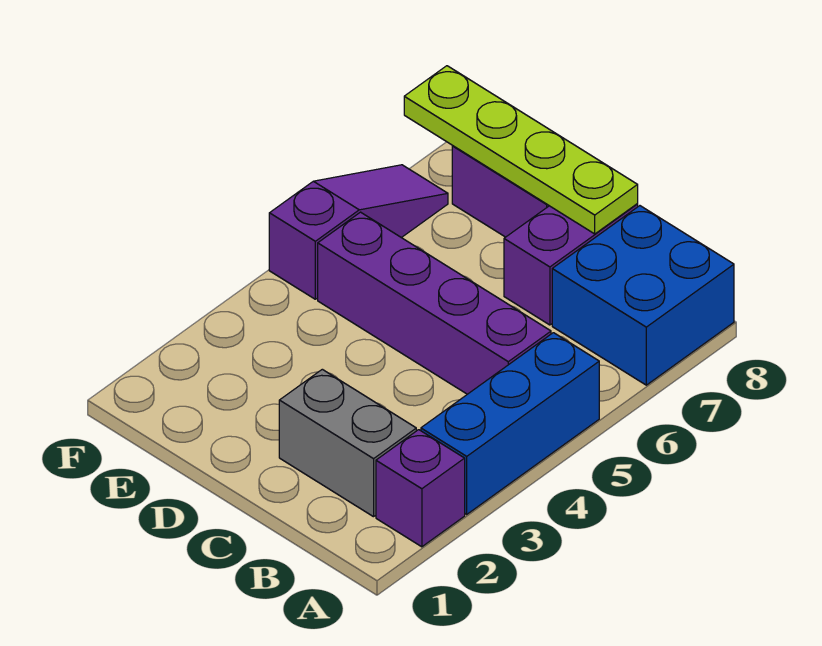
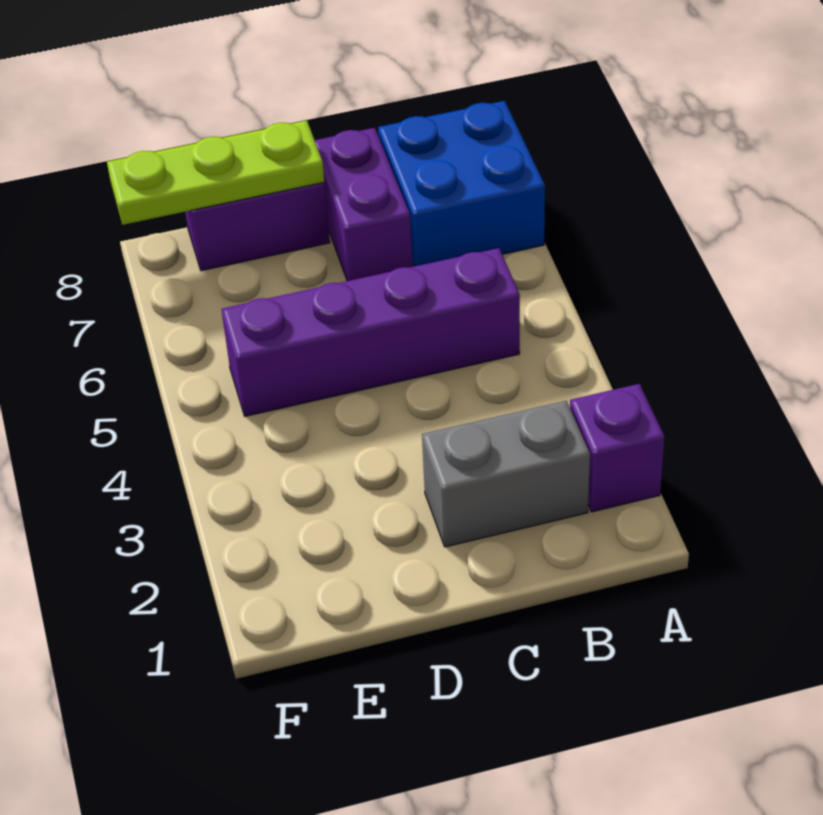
blue 1x3 brick [421,333,599,514] -> none
lime 1x4 plate [404,66,638,234] -> lime 1x3 plate [107,120,324,225]
purple 1x3 slope [269,165,448,299] -> none

